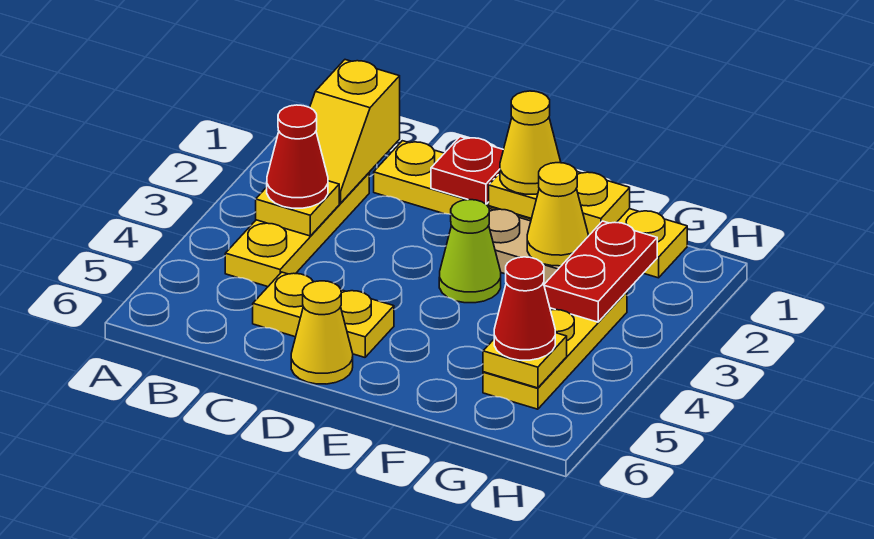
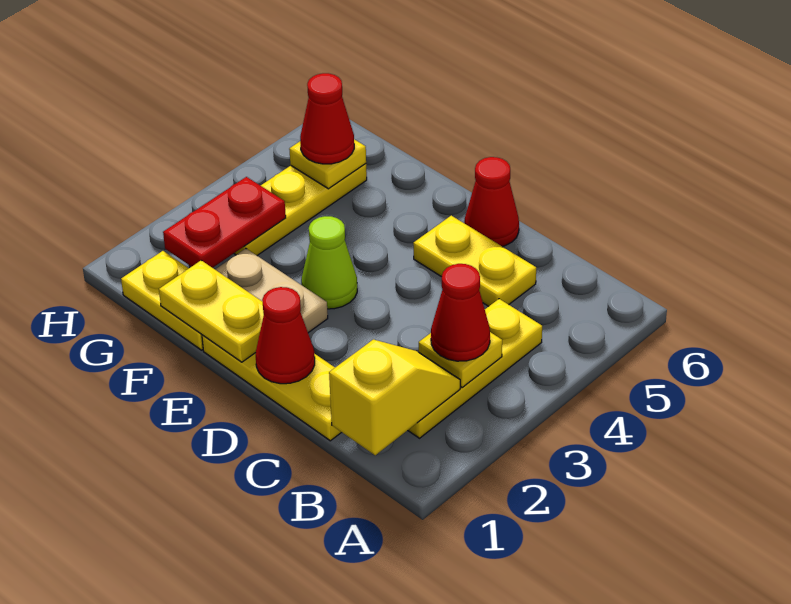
red 1x1 plate [431,137,503,204] -> red 1x1 cone [256,287,315,384]
yellow 1x1 cone [291,281,353,384] -> red 1x1 cone [464,157,519,246]
yellow 1x1 cone [500,91,561,194] -> none
yellow 1x1 cone [527,163,588,266] -> none

